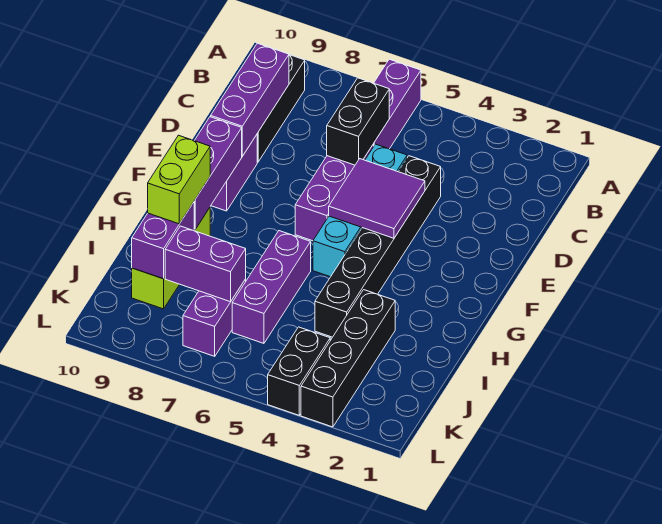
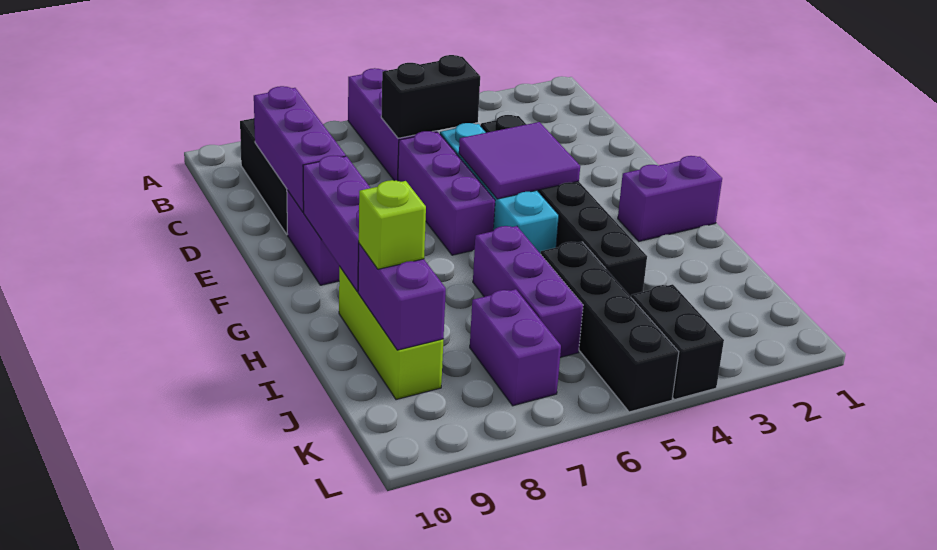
black 1x2 brick [327,78,389,165] -> black 1x2 brick turned to [381,55,480,138]
lime 1x2 brick [148,135,210,224] -> lime 1x1 brick [359,180,426,269]
black 1x4 brick [301,290,395,427] -> black 1x4 brick moved to [540,242,679,412]
purple 1x2 brick [165,226,246,302] -> purple 1x2 brick moved to [618,156,722,241]

